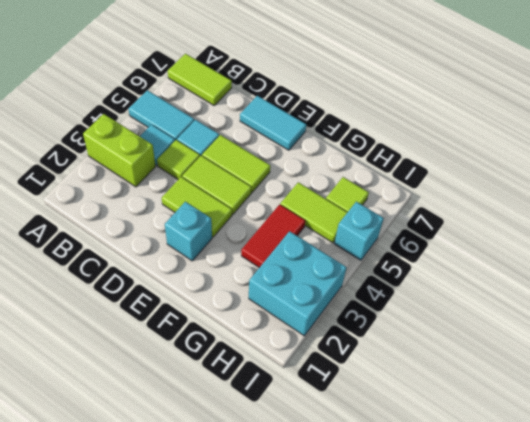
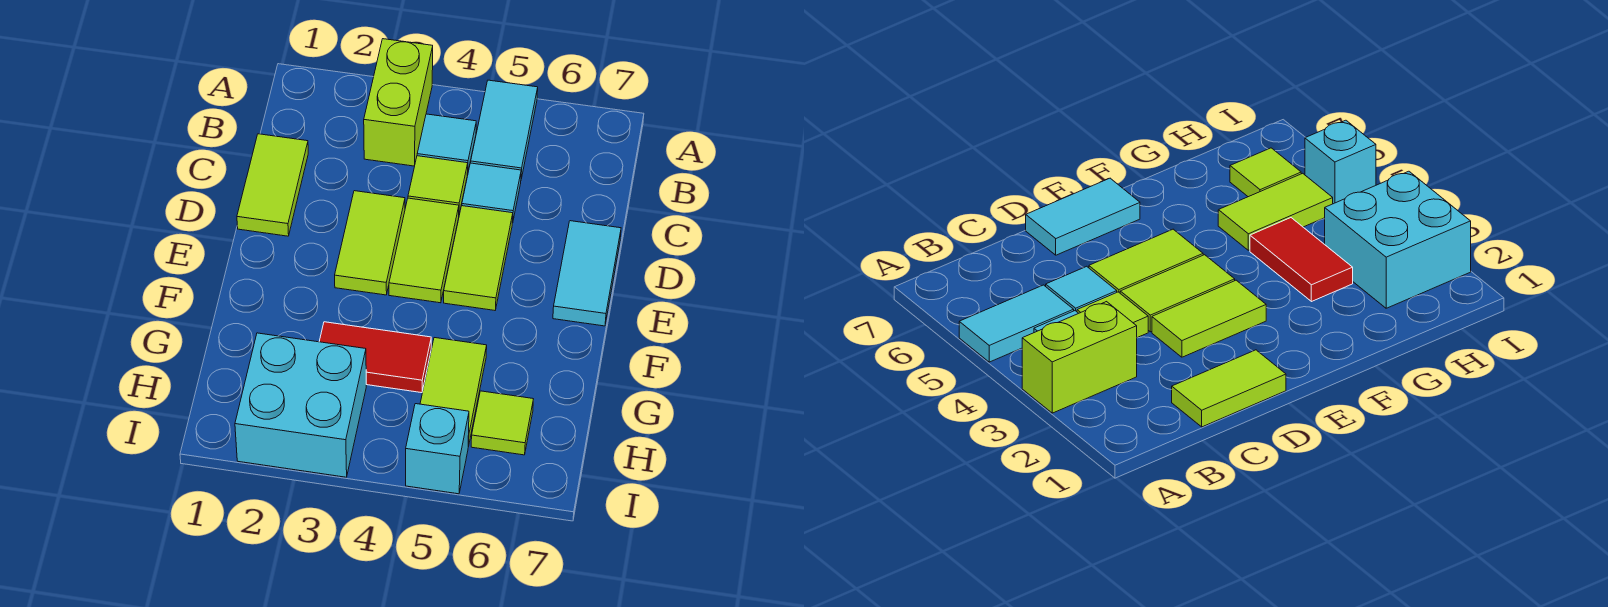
lime 1x2 tile [168,54,232,105] -> lime 1x2 tile moved to [237,134,308,236]
cyan 1x1 brick [165,202,212,261] -> none

